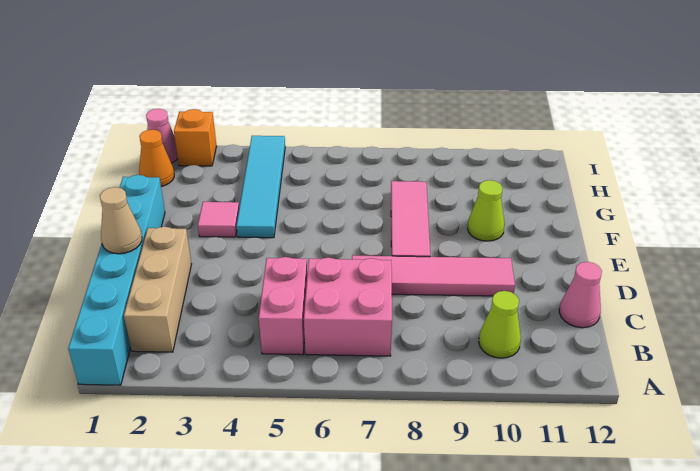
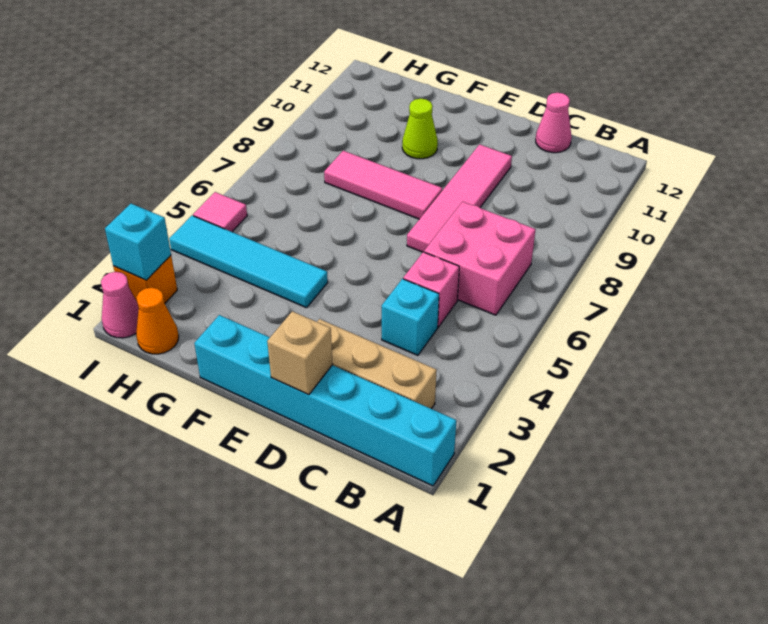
pink 1x2 brick [259,257,307,355] -> pink 1x1 brick [403,252,459,327]
lime 1x1 cone [479,291,521,358] -> none
none -> cyan 1x1 brick [382,279,439,355]
tan 1x1 cone [100,187,142,254] -> tan 1x1 brick [267,311,333,395]
pink 1x1 tile [198,202,239,237] -> pink 1x1 tile moved to [193,192,247,232]
none -> cyan 1x1 brick [105,204,171,280]

